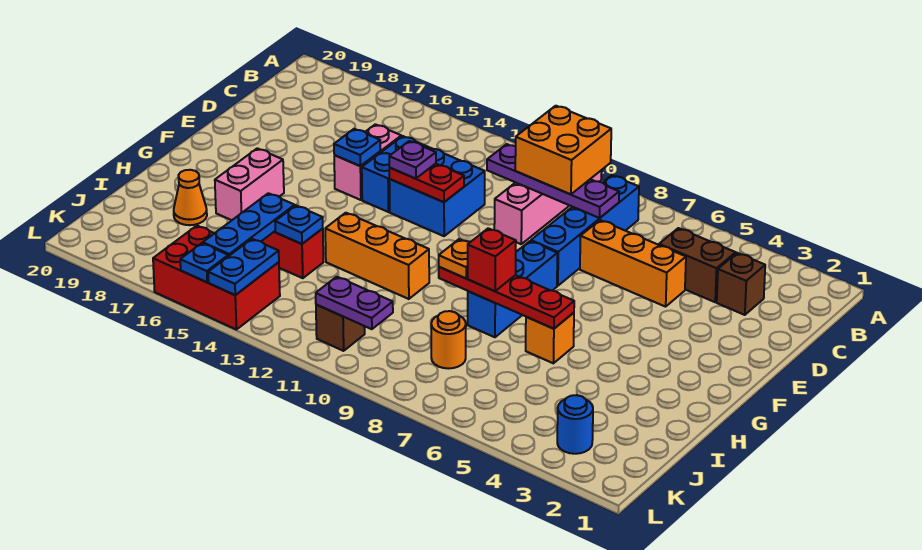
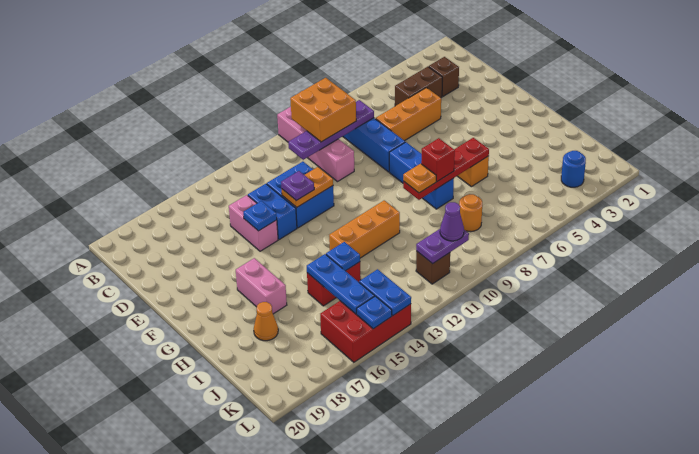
red 1x2 plate [389,164,464,202] -> orange 1x2 plate [282,167,333,207]
none -> purple 1x1 cone [440,202,464,241]

